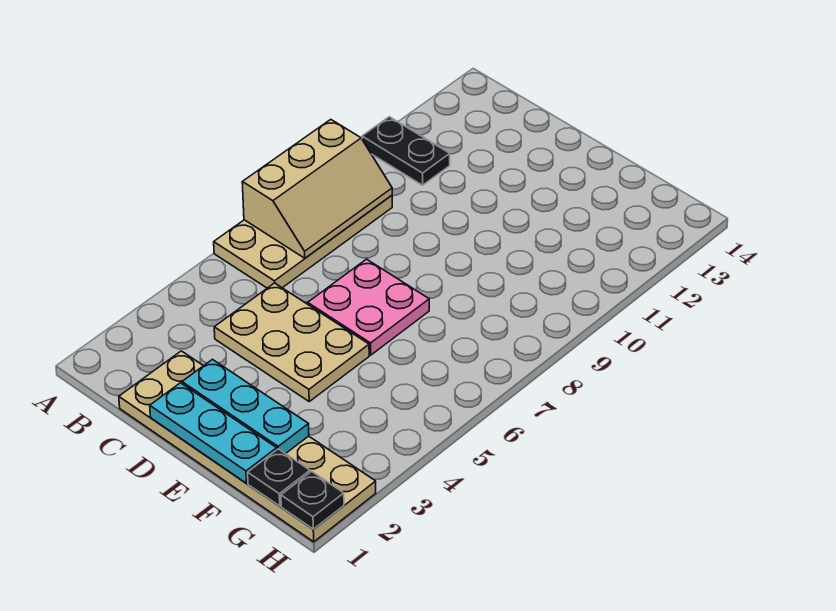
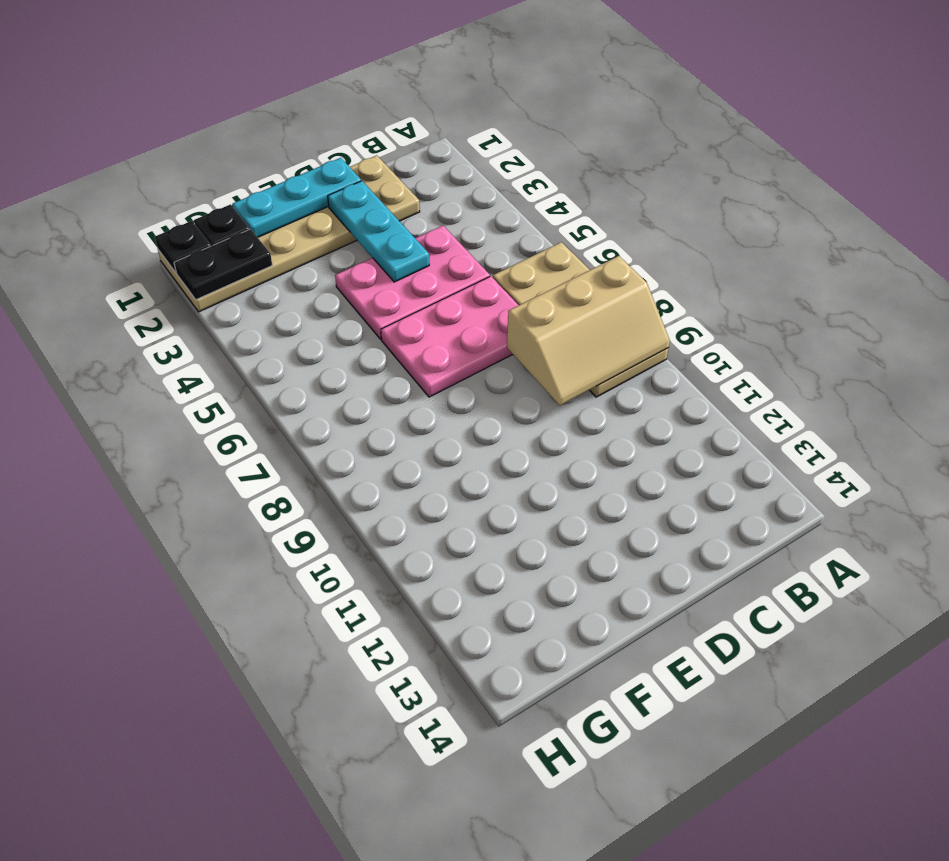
tan 2x3 slope [242,119,392,258] -> tan 2x3 slope turned to [507,256,670,405]
black 1x2 plate [362,117,450,185] -> black 1x2 plate moved to [174,229,272,300]
tan 2x3 plate [214,283,369,401] -> pink 2x3 plate [335,226,490,339]
cyan 1x3 plate [182,359,309,454] -> cyan 1x3 plate turned to [328,181,429,282]
pink 2x2 plate [308,259,429,355] -> pink 2x3 plate [381,276,519,397]

